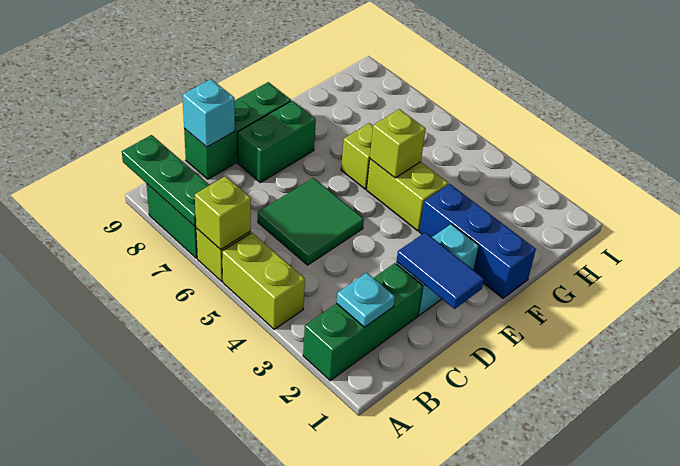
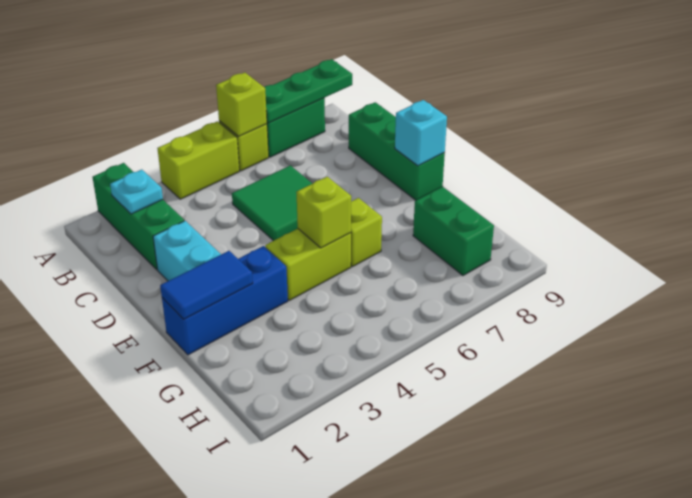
cyan 1x1 brick [183,79,235,147] -> cyan 1x1 brick moved to [395,100,447,166]
blue 1x2 tile [396,232,484,309] -> blue 1x2 tile moved to [160,251,253,319]
green 1x2 brick [237,101,316,183] -> green 1x2 brick moved to [413,187,494,276]

